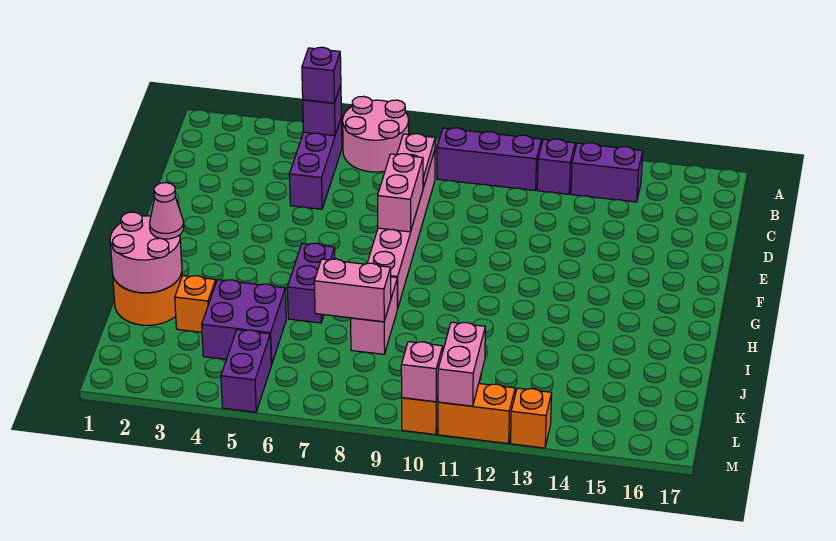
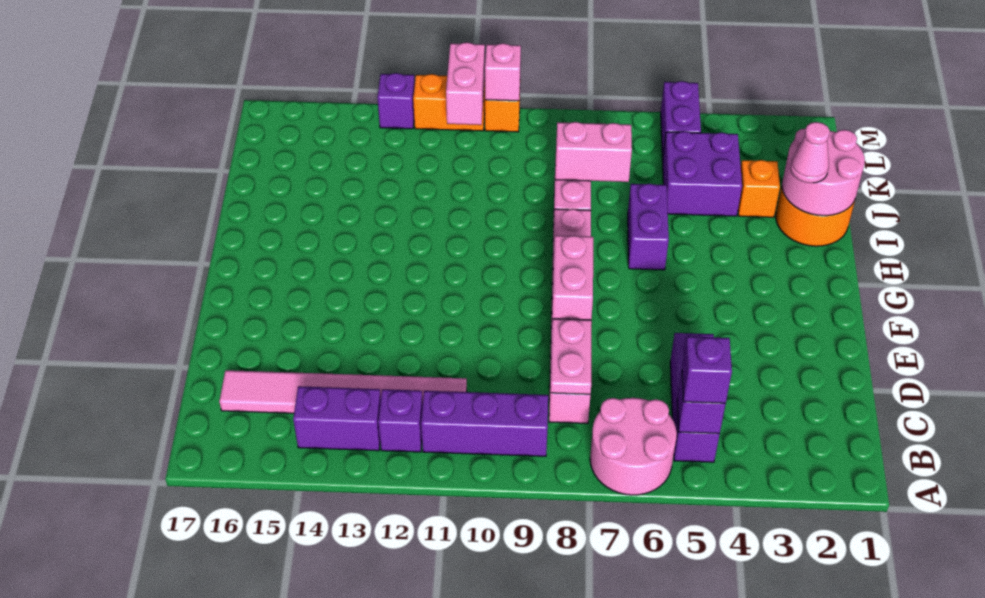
none -> pink 1x6 tile [219,370,467,413]
orange 1x1 brick [511,388,552,448] -> purple 1x1 brick [378,73,415,129]

